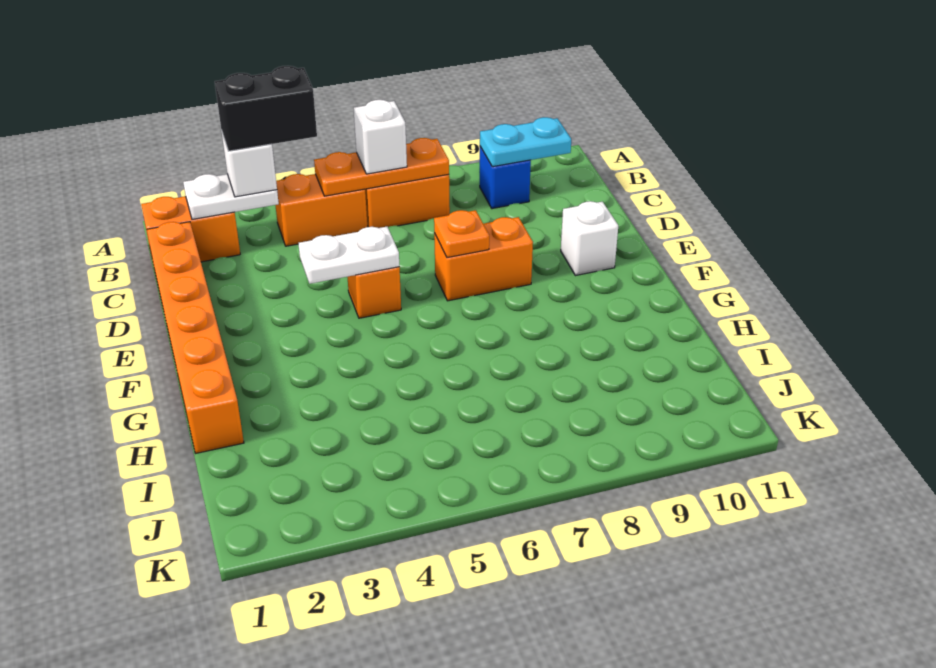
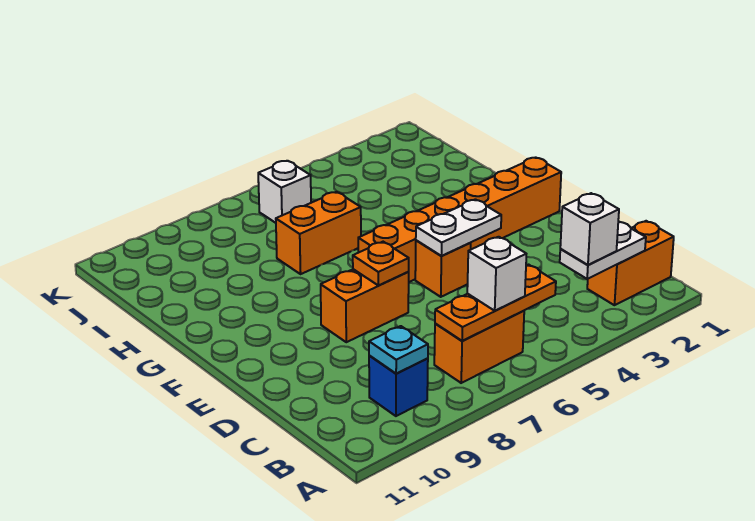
black 1x2 brick [215,66,317,151] -> none
orange 1x2 brick [275,174,367,246] -> orange 1x2 brick moved to [276,192,361,274]
cyan 1x2 plate [480,117,571,167] -> cyan 1x1 plate [369,326,428,374]
orange 1x6 brick [147,222,244,453] -> orange 1x6 brick turned to [358,157,561,282]
white 1x1 brick [561,201,618,276] -> white 1x1 brick moved to [258,161,311,223]

